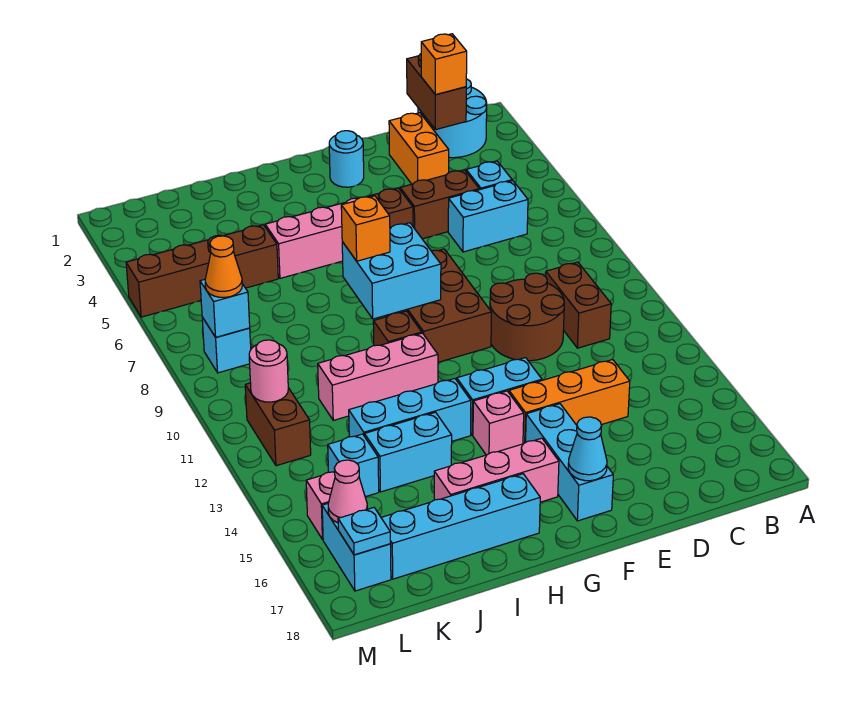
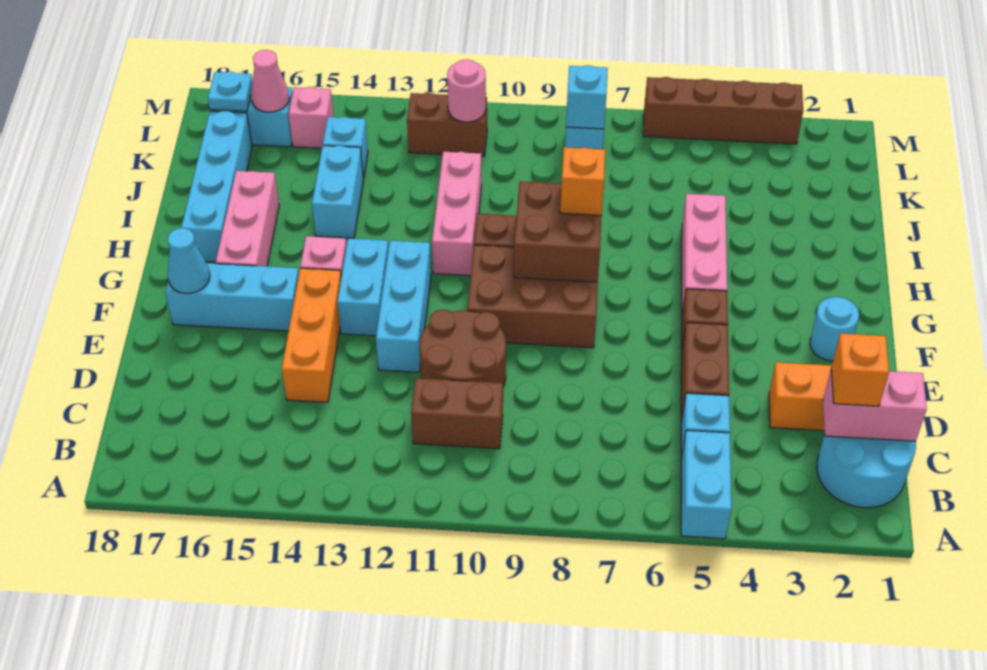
brown 1x2 brick [407,54,466,130] -> pink 1x2 brick [823,371,927,441]
cyan 1x2 brick [448,181,528,252] -> cyan 1x2 brick moved to [681,430,731,539]
cyan 2x2 brick [342,223,441,319] -> brown 2x2 brick [514,181,601,282]
cyan 1x3 brick [349,378,471,441] -> cyan 1x3 brick moved to [376,241,431,372]
brown 1x4 brick [126,225,278,317] -> brown 1x4 brick turned to [643,77,803,144]
orange 1x1 cone [205,236,242,297] -> none

